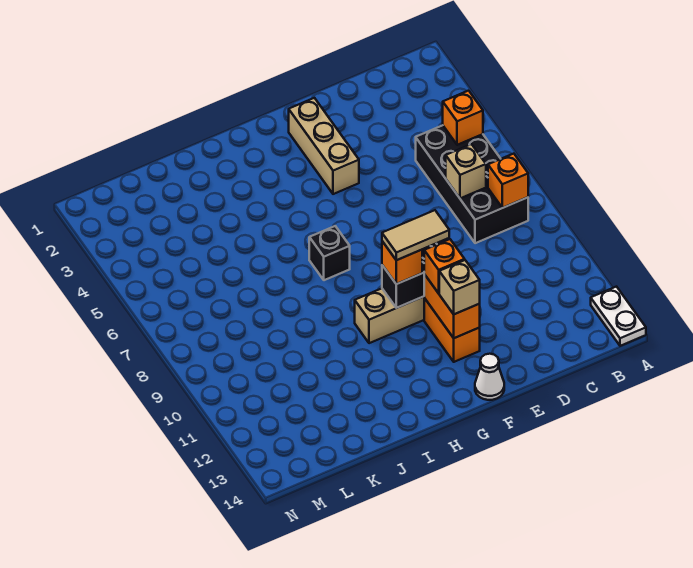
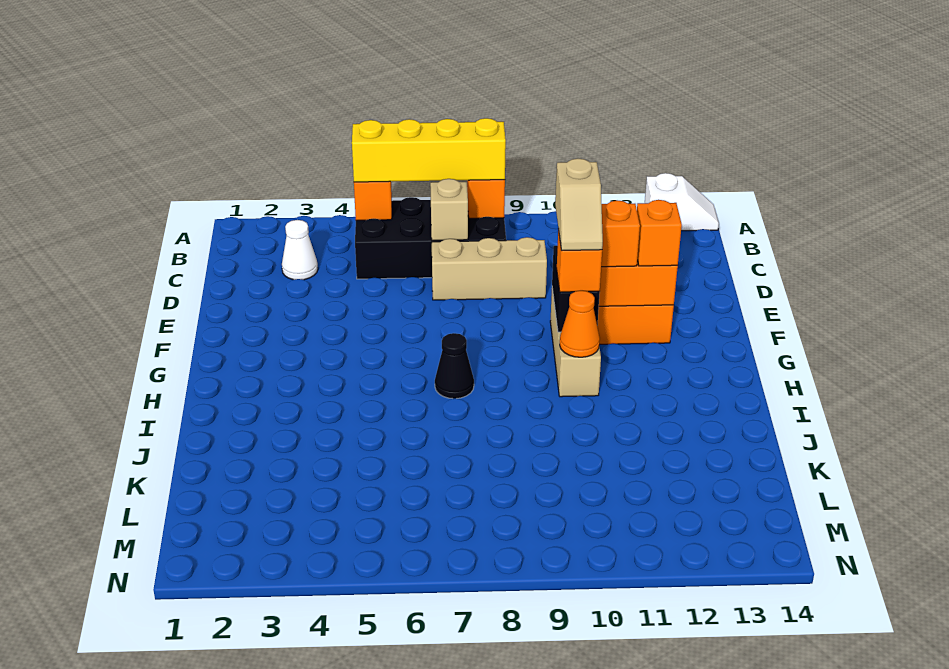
white 1x2 plate [591,287,646,346] -> white 1x2 slope [645,173,719,231]
none -> yellow 1x4 brick [352,118,506,182]
tan 1x3 brick [289,98,359,194] -> tan 1x3 brick moved to [432,237,547,300]
tan 1x2 tile [382,210,449,260] -> tan 1x2 slope [555,159,603,250]
tan 1x1 brick [439,260,480,314] -> orange 1x1 brick [637,200,682,266]
white 1x1 cone [475,354,504,400] -> white 1x1 cone moved to [282,220,318,280]
black 1x1 brick [309,226,350,280] -> black 1x1 cone [435,333,474,399]
none -> orange 1x1 cone [560,291,600,357]

